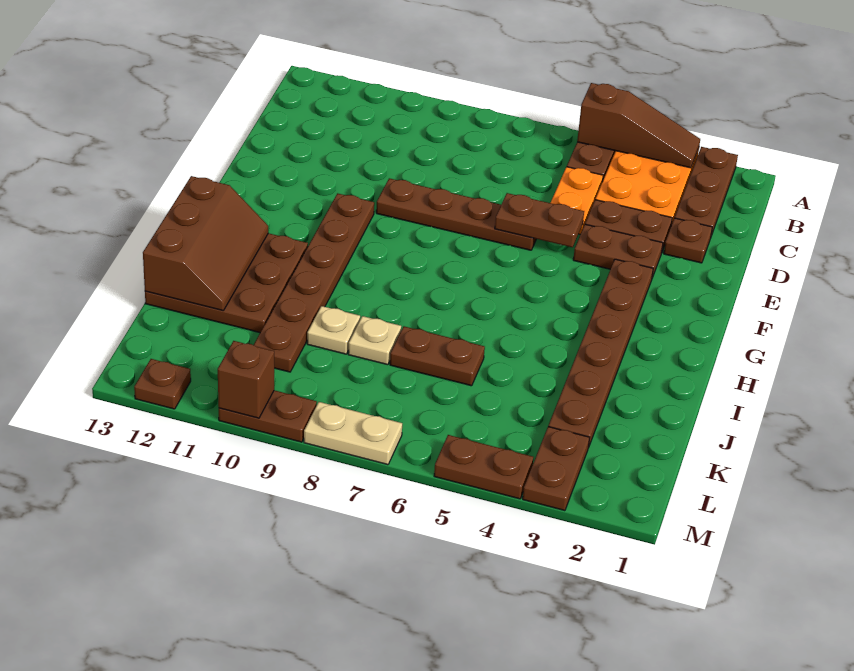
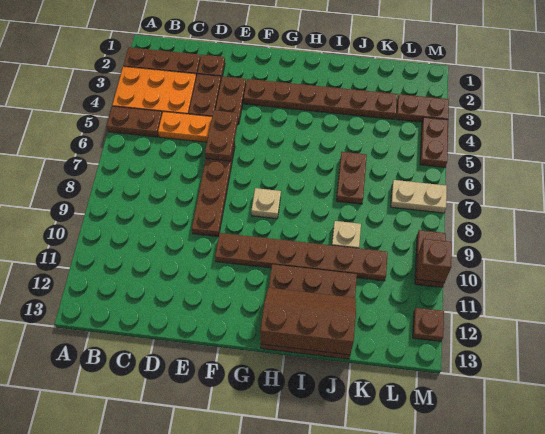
brown 1x3 slope [577,83,700,168] -> none
tan 1x1 plate [348,316,401,365] -> tan 1x1 plate moved to [251,188,281,219]
tan 1x2 plate [304,402,402,465] -> tan 1x2 plate turned to [391,180,447,213]

